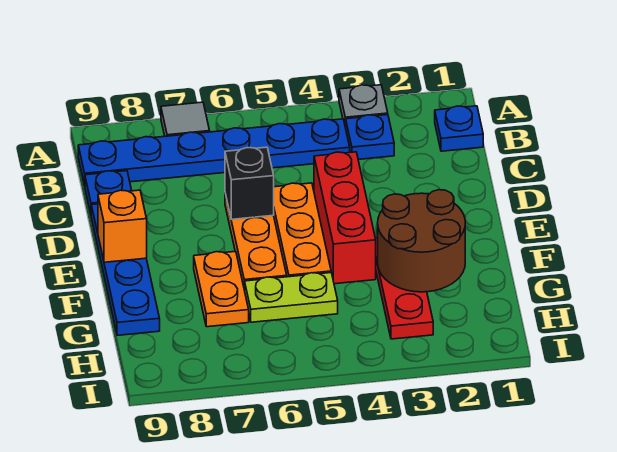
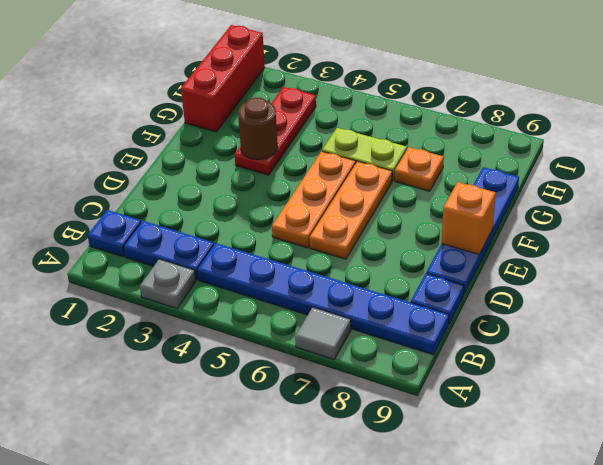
blue 1x1 plate [346,115,394,159] -> blue 1x2 plate [124,221,214,280]
red 1x3 brick [314,152,376,284] -> red 1x3 brick moved to [181,25,265,132]
black 1x1 brick [225,147,274,219] -> none
brown 2x2 round brick [378,190,465,292] -> brown 1x1 round brick [238,98,278,160]
orange 1x2 plate [194,251,249,327] -> orange 1x1 plate [395,147,444,191]

